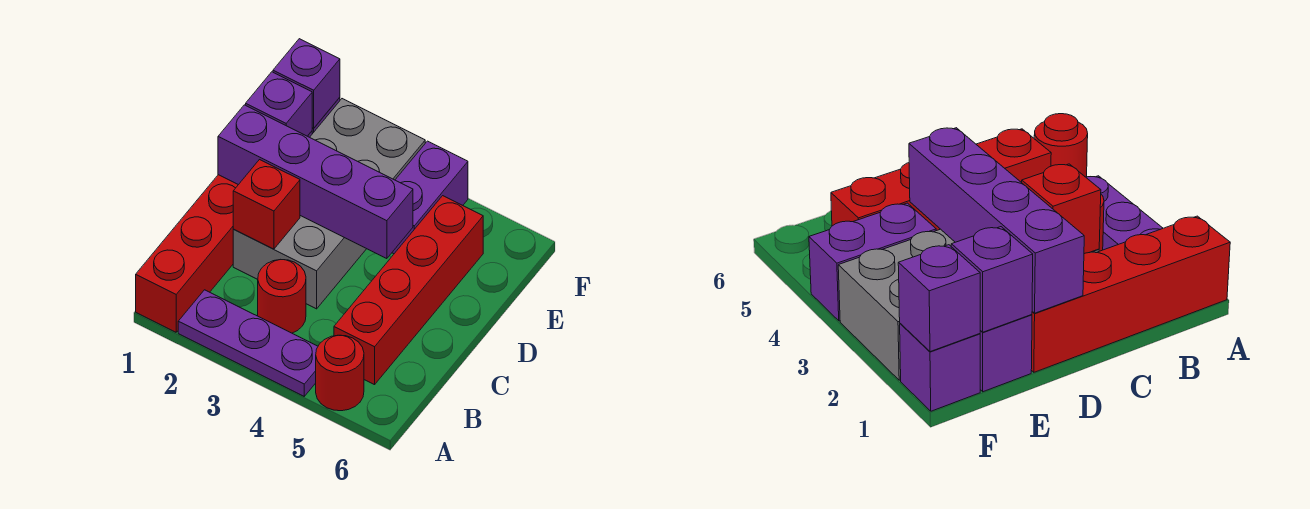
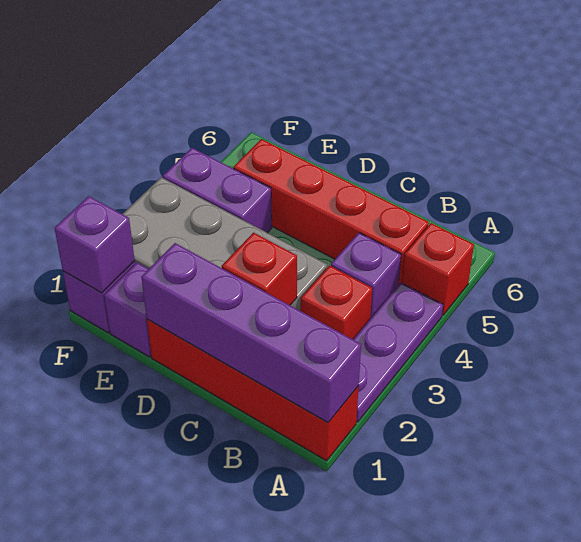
red 1x1 round brick [316,335,364,411] -> red 1x1 brick [402,223,474,315]
red 1x1 round brick [258,260,306,333] -> red 1x1 brick [300,266,372,339]
purple 1x4 brick [218,105,413,259] -> purple 1x4 brick turned to [142,243,361,422]
purple 1x1 brick [246,72,312,136] -> purple 1x1 brick moved to [331,233,401,319]

